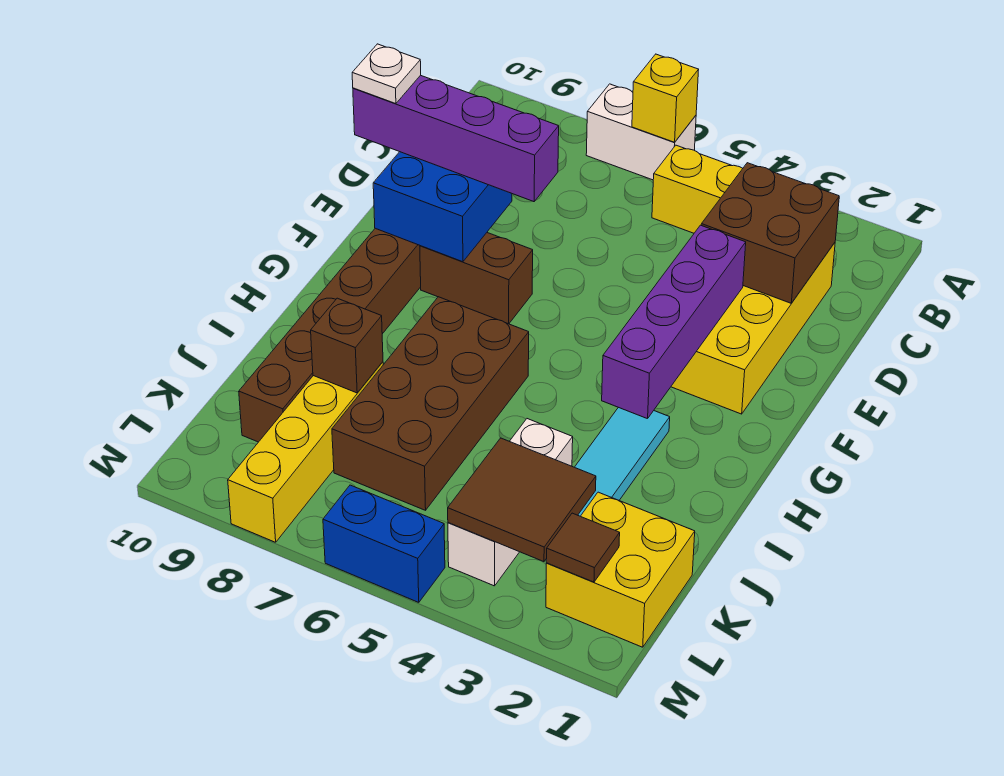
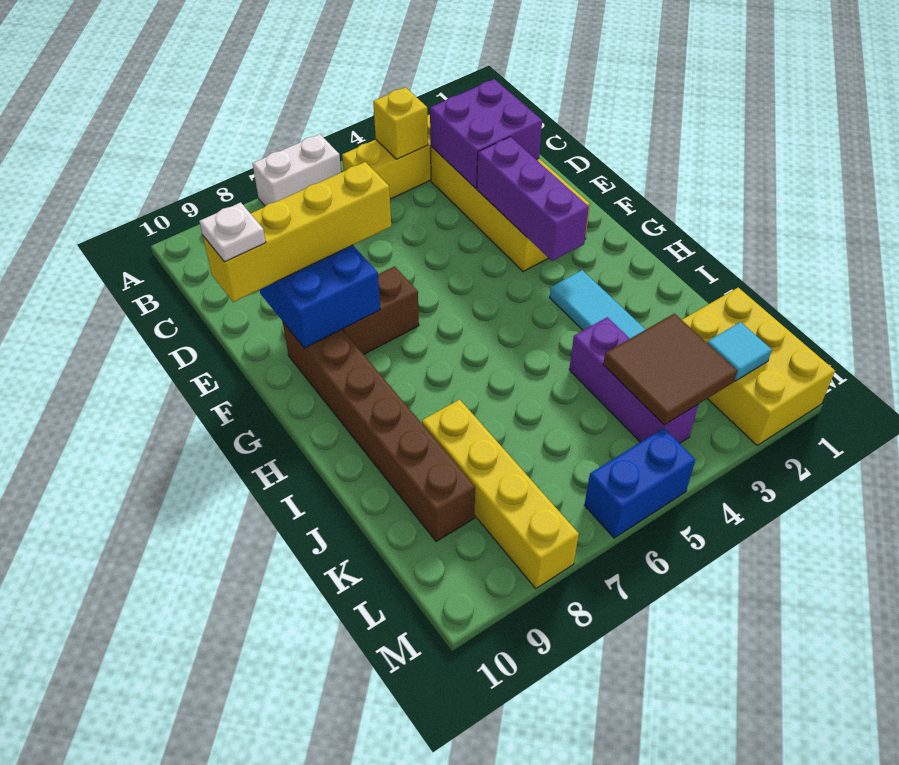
yellow 1x1 brick [632,54,699,142] -> yellow 1x1 brick moved to [373,87,428,159]
brown 2x2 brick [701,163,839,303] -> purple 2x2 brick [430,79,542,188]
purple 1x4 brick [602,225,746,419] -> purple 1x3 brick [477,137,589,261]
purple 1x4 brick [353,75,559,202] -> yellow 1x4 brick [203,162,391,302]
brown 2x4 brick [332,297,529,510] -> none
white 1x3 brick [448,419,573,586] -> purple 1x3 brick [569,317,698,443]
brown 1x1 brick [311,298,383,393] -> none
yellow 2x2 brick [546,492,695,647] -> yellow 2x3 brick [682,288,835,445]
brown 1x1 tile [546,513,620,582] -> cyan 1x1 tile [707,322,772,381]

